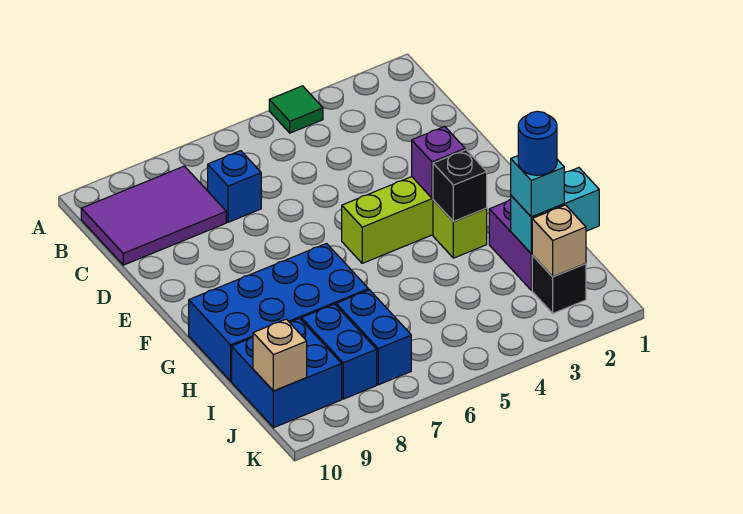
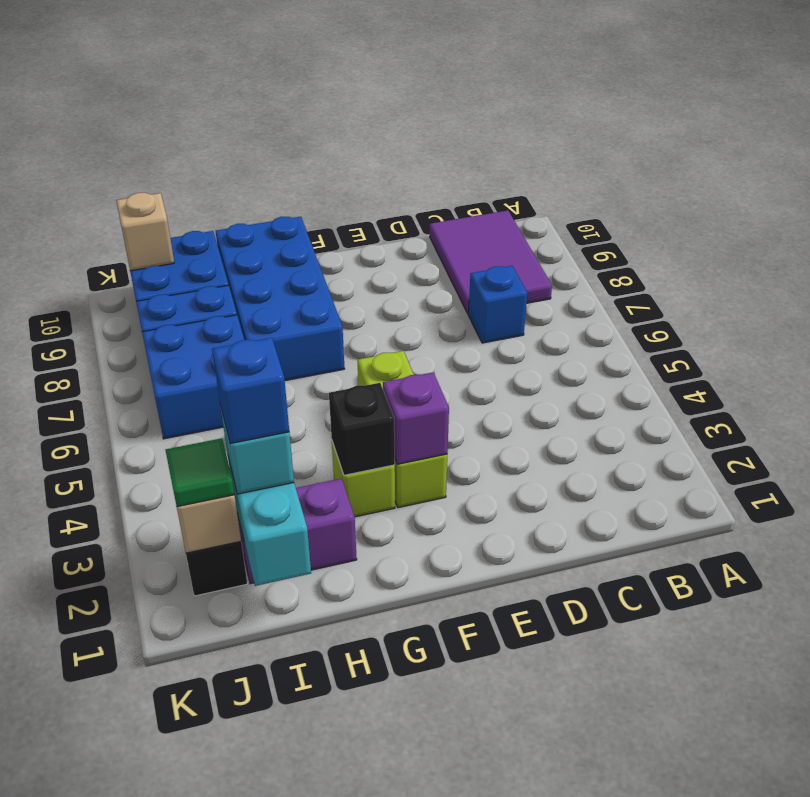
green 1x1 tile [269,86,323,133] -> green 1x1 tile moved to [166,438,234,507]
blue 1x1 round brick [518,111,557,175] -> blue 1x1 brick [212,338,289,444]
blue 1x2 brick [336,290,411,385] -> blue 2x2 brick [142,315,244,439]

